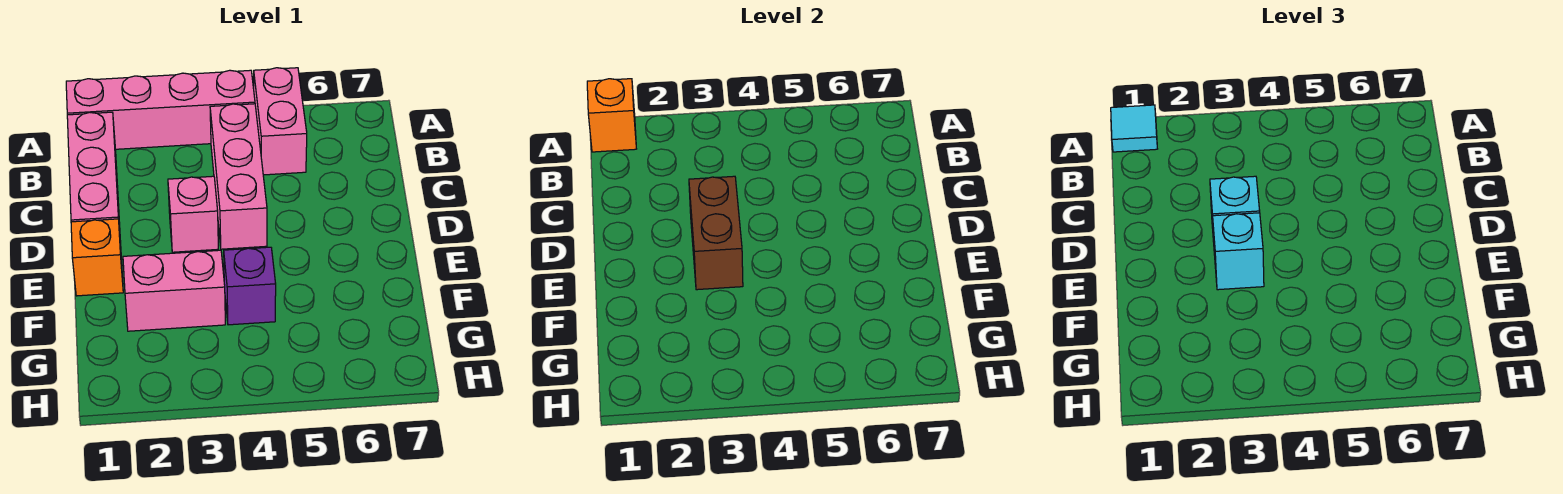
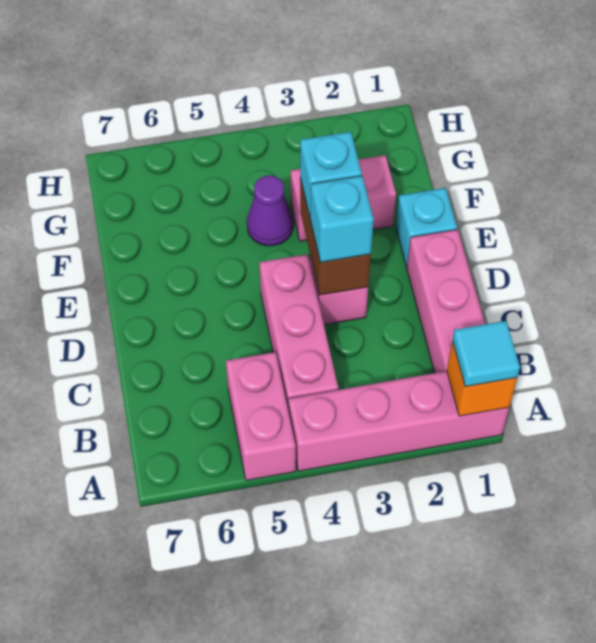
orange 1x1 brick [71,219,123,296] -> cyan 1x1 brick [396,188,457,267]
purple 1x1 brick [224,247,276,325] -> purple 1x1 cone [247,176,293,246]

